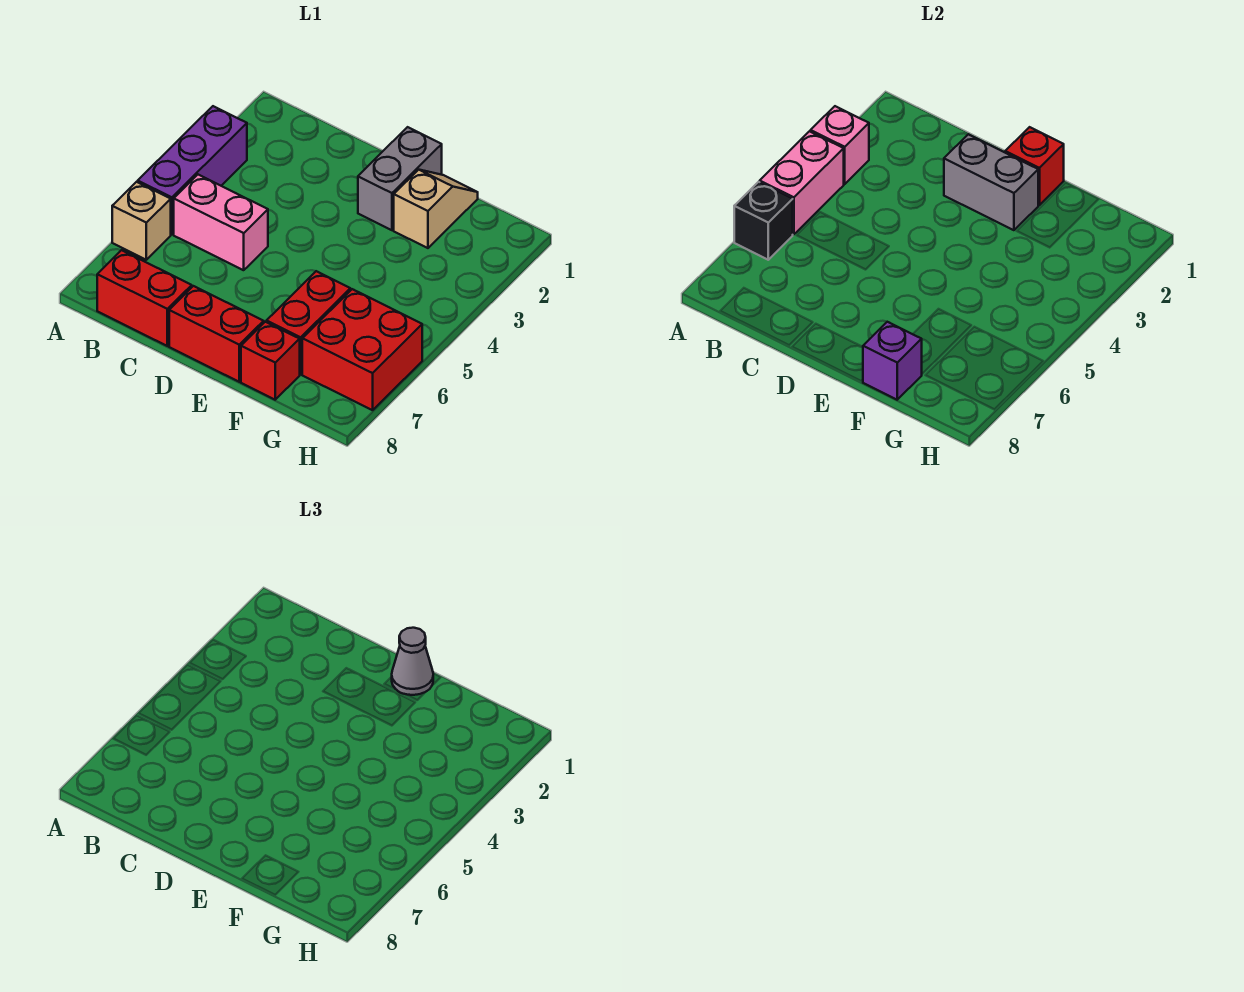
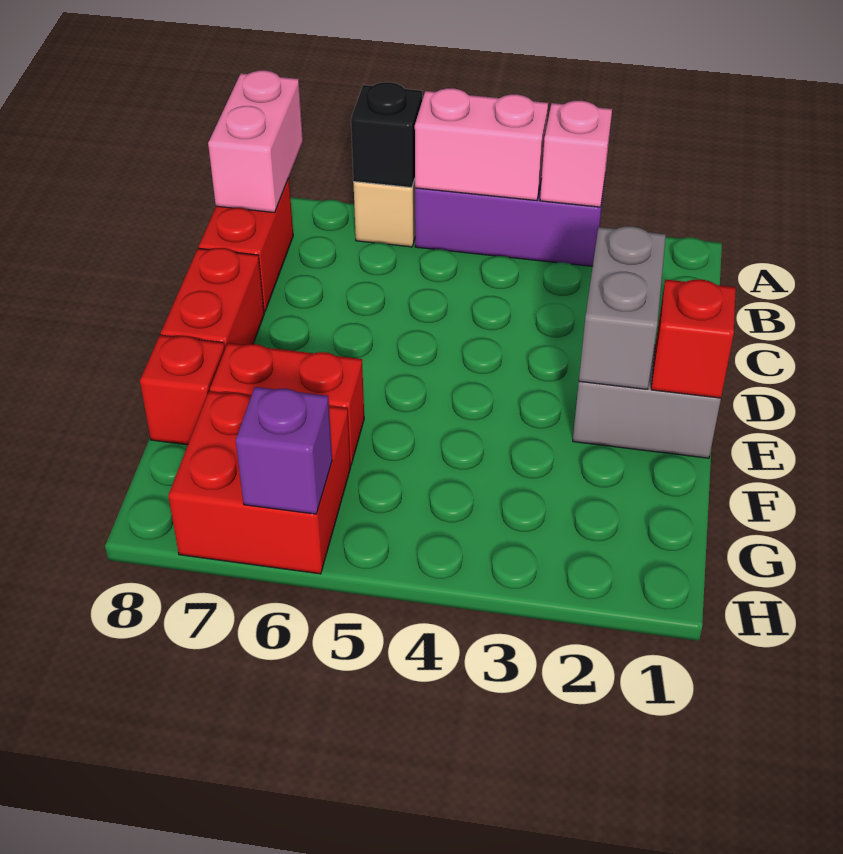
pink 1x2 brick [174,175,268,270] -> pink 1x2 brick moved to [208,70,303,213]
grey 1x1 cone [392,628,433,695] -> none
tan 1x2 slope [394,170,478,248] -> none
purple 1x1 brick [863,322,922,400] -> purple 1x1 brick moved to [236,387,332,514]

